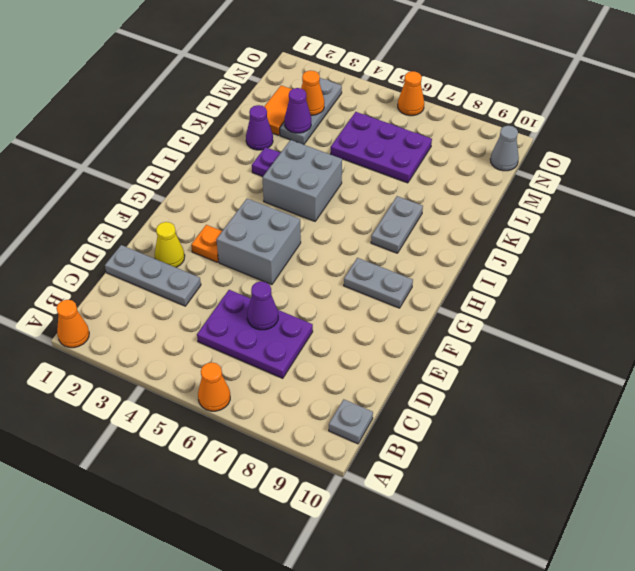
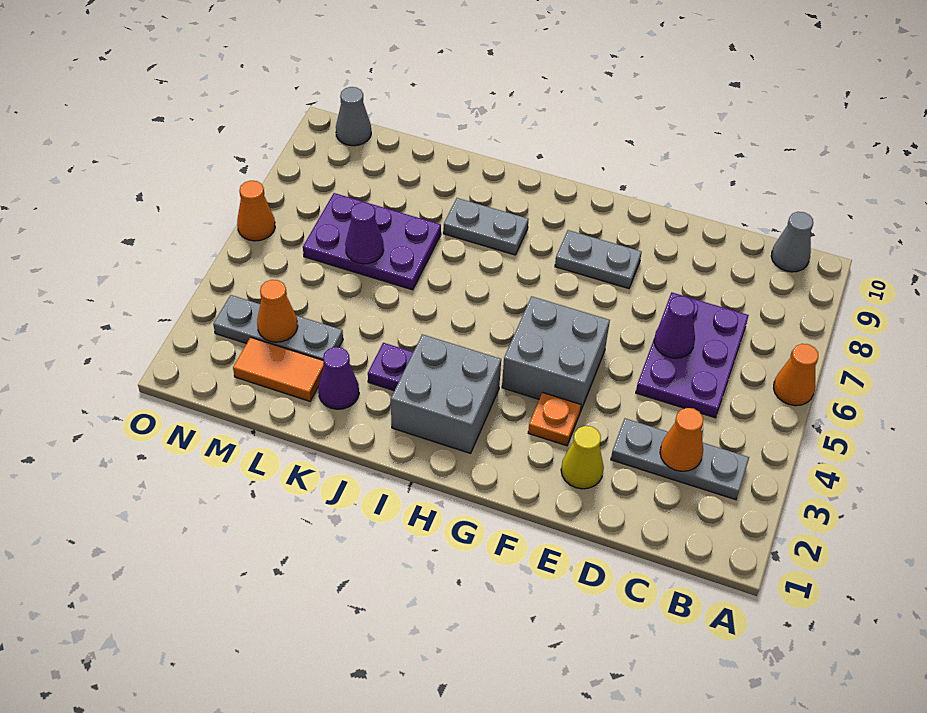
orange 1x1 cone [56,300,89,348] -> orange 1x1 cone moved to [660,408,703,471]
grey 1x1 plate [329,399,373,444] -> grey 1x1 cone [771,212,813,272]
grey 1x3 plate [105,245,201,306] -> grey 1x3 plate turned to [611,418,749,500]
grey 1x2 plate [344,258,413,308] -> grey 1x2 plate turned to [555,230,642,289]
grey 2x2 brick [263,140,342,221] -> grey 2x2 brick moved to [391,334,501,453]
purple 1x1 cone [284,88,311,133] -> purple 1x1 cone moved to [345,202,384,264]
purple 2x3 plate [331,112,432,183] -> purple 2x3 plate turned to [303,193,441,290]

